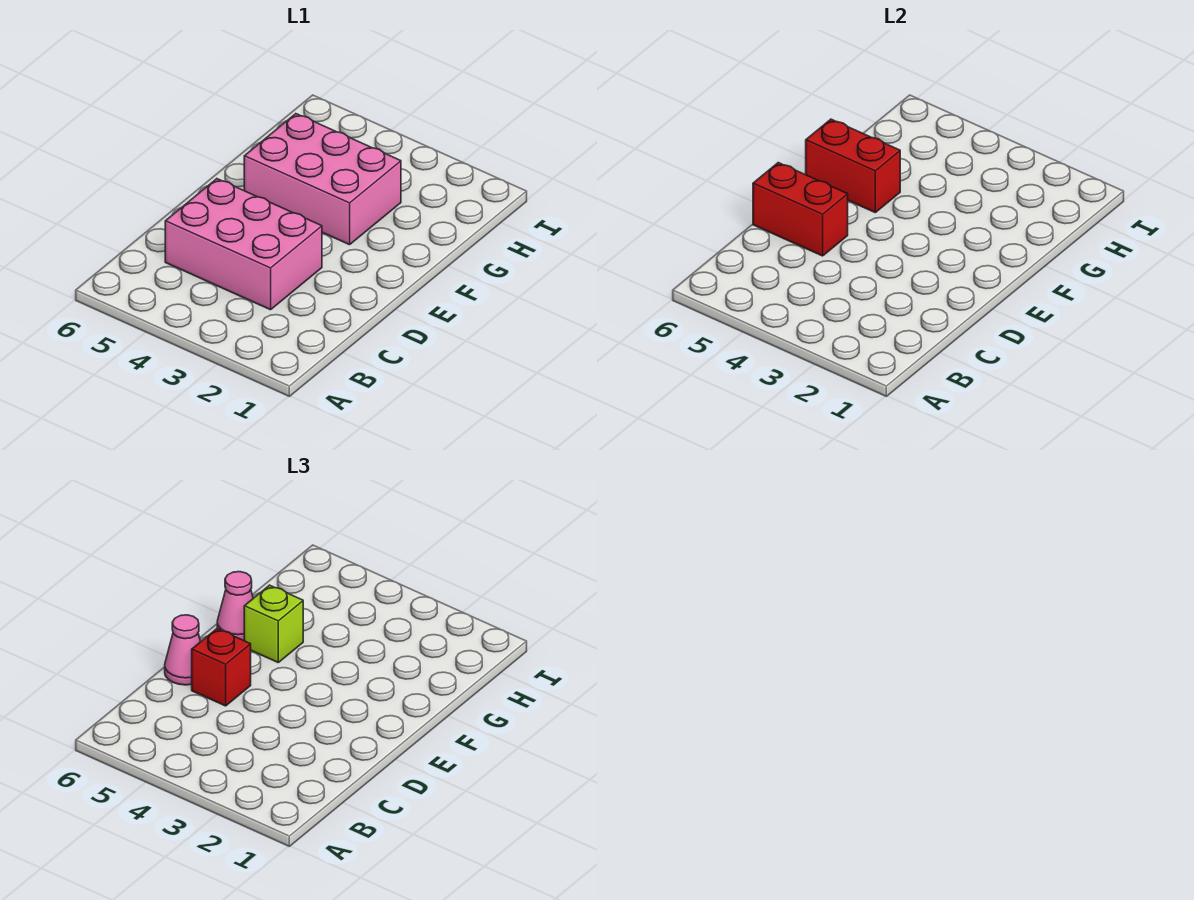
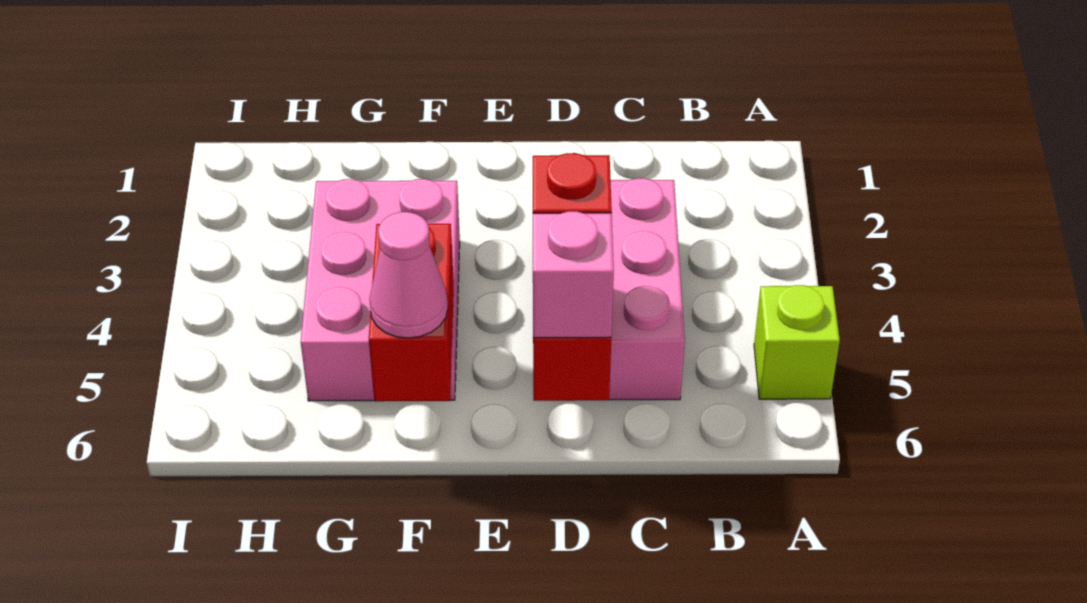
pink 1x1 cone [165,615,201,685] -> pink 1x1 brick [533,211,614,338]
lime 1x1 brick [244,585,303,662] -> lime 1x1 brick moved to [754,285,840,399]

